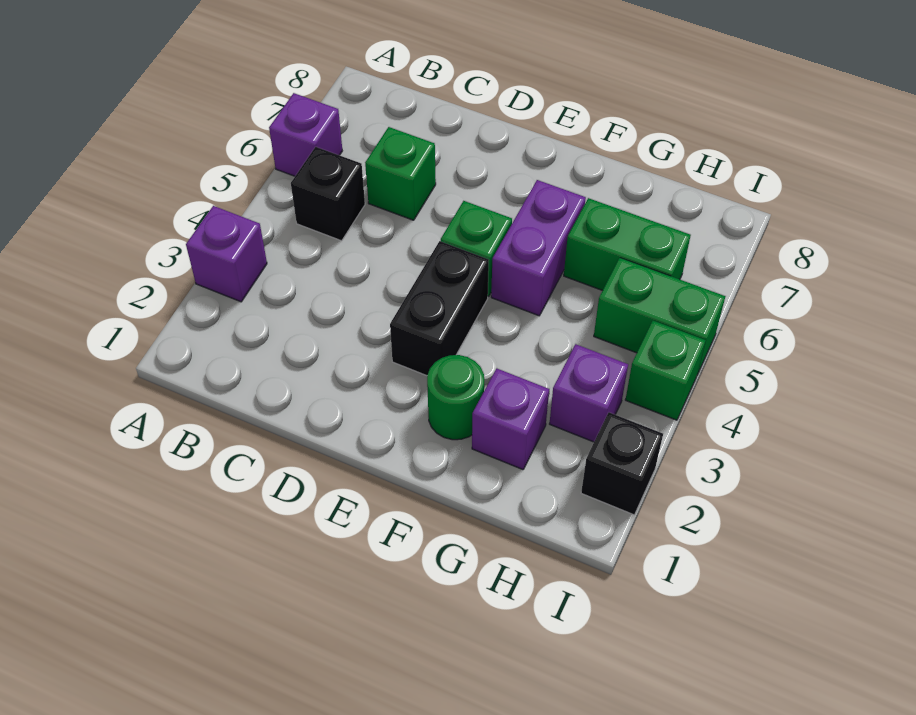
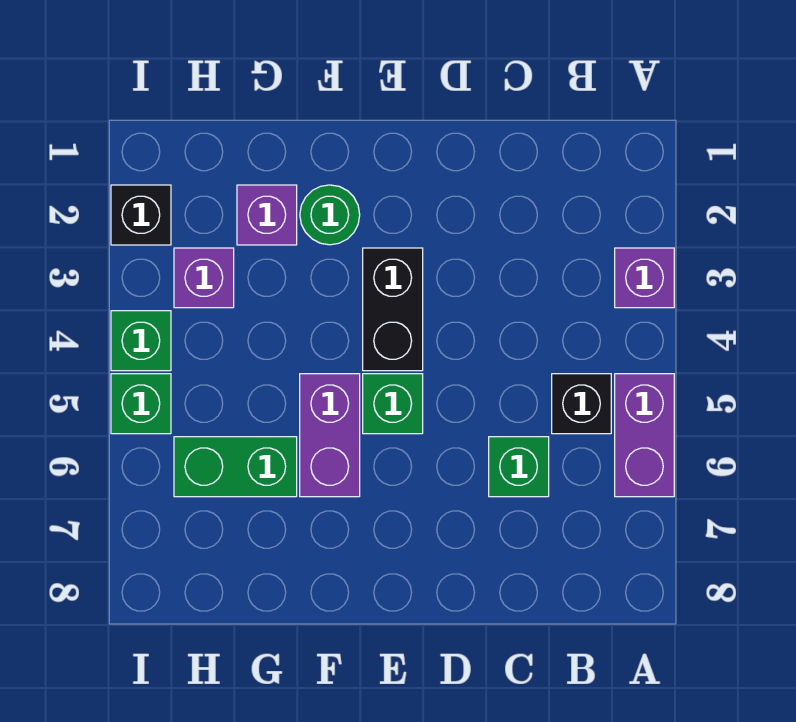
purple 1x1 brick [269,93,342,176] -> purple 1x2 brick [615,374,674,497]
green 1x2 brick [594,258,725,375] -> green 1x1 brick [111,374,171,434]

